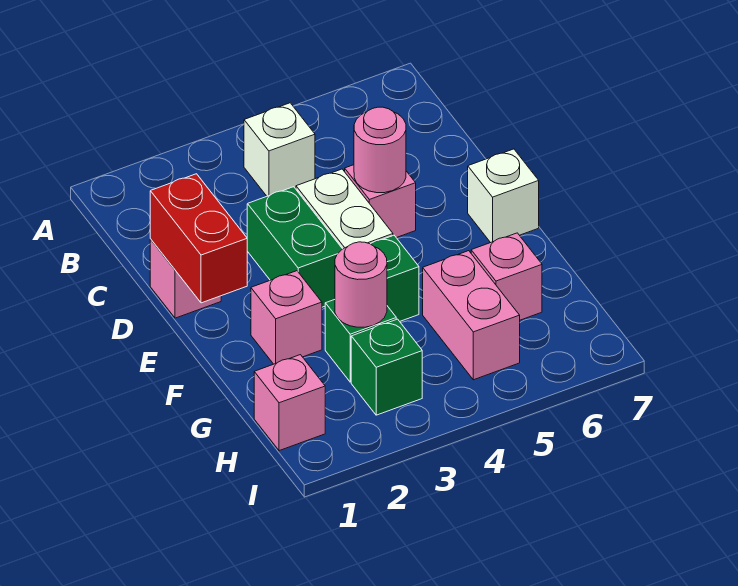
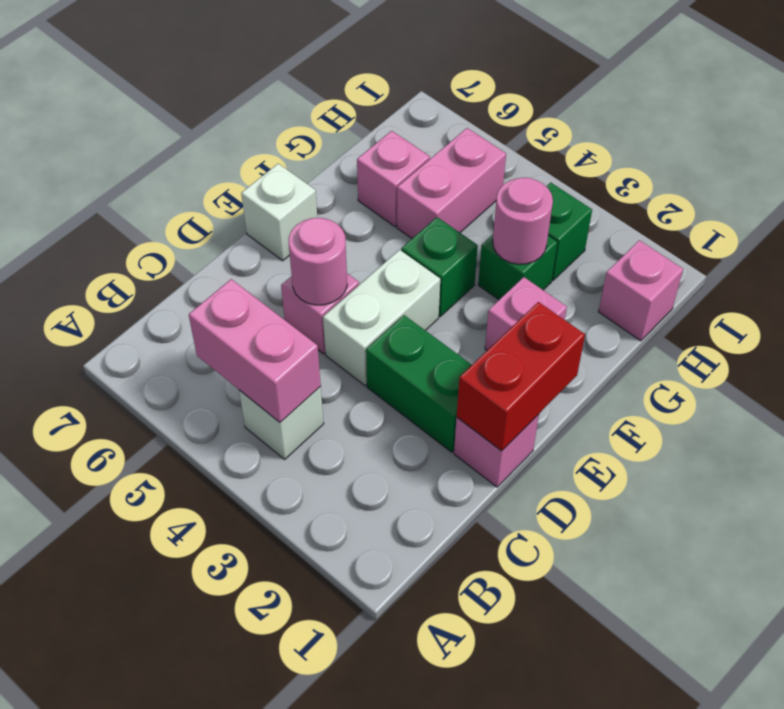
none -> pink 1x2 brick [189,279,321,422]
green 1x2 brick [247,187,342,307] -> green 1x2 brick turned to [366,315,472,452]

